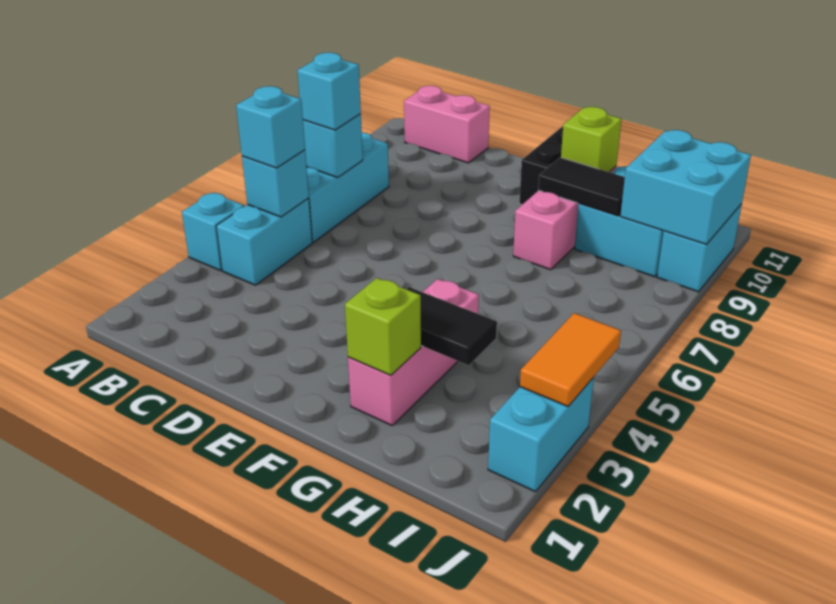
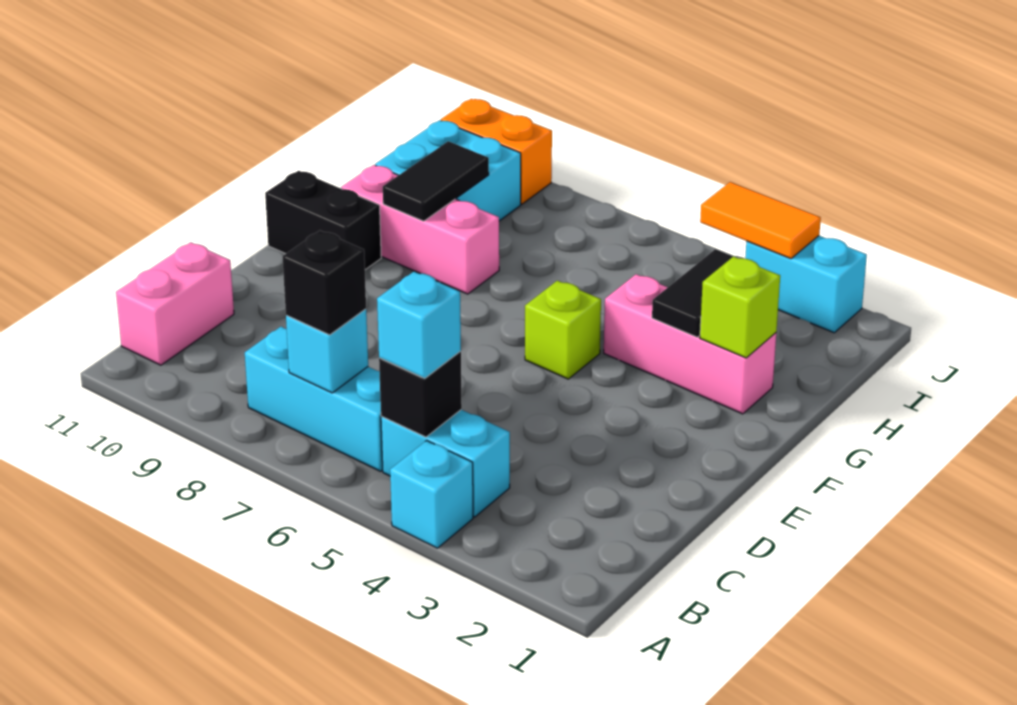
cyan 1x1 brick [242,150,309,217] -> black 1x1 brick [379,351,462,437]
cyan 1x1 brick [297,53,361,130] -> black 1x1 brick [282,230,366,335]
lime 1x1 brick [561,107,621,172] -> lime 1x1 brick moved to [525,281,601,379]
cyan 2x2 brick [620,130,751,244] -> none
cyan 1x2 brick [657,204,742,292] -> orange 1x2 brick [441,99,552,204]

